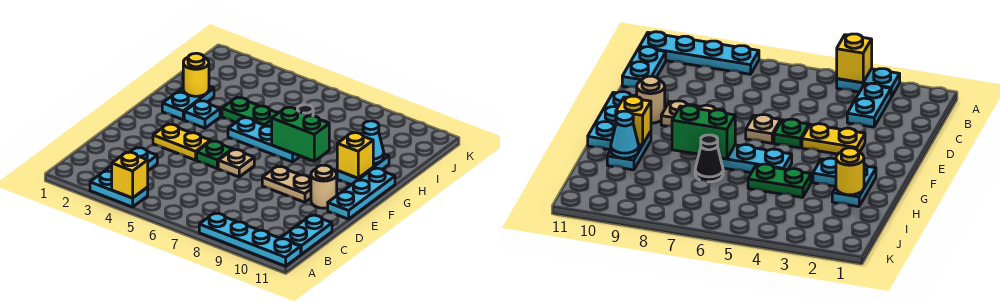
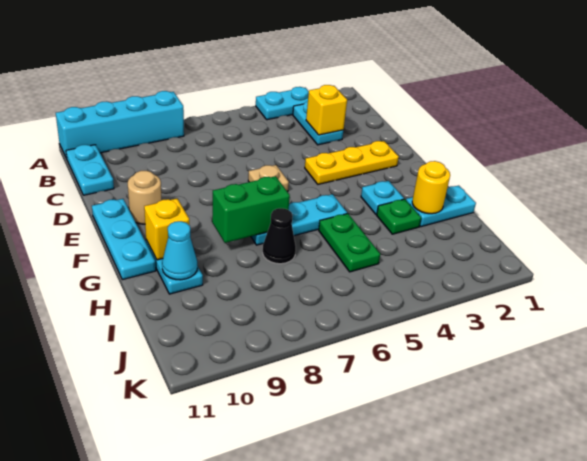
yellow 1x1 brick [112,152,148,198] -> yellow 1x1 brick moved to [306,85,347,135]
cyan 1x4 plate [199,213,301,266] -> cyan 1x4 brick [56,91,184,159]
yellow 1x2 plate [153,124,210,160] -> yellow 1x3 plate [305,141,399,184]
green 1x1 plate [197,141,232,168] -> green 1x1 plate moved to [377,199,421,234]
tan 1x2 plate [262,166,311,202] -> none
cyan 1x2 plate [162,86,214,120] -> cyan 1x2 plate turned to [406,186,476,227]
green 1x2 plate [222,97,278,127] -> green 1x2 plate turned to [319,213,380,272]

